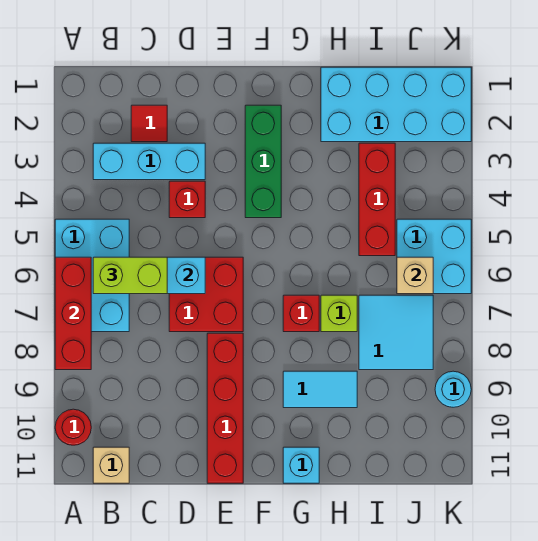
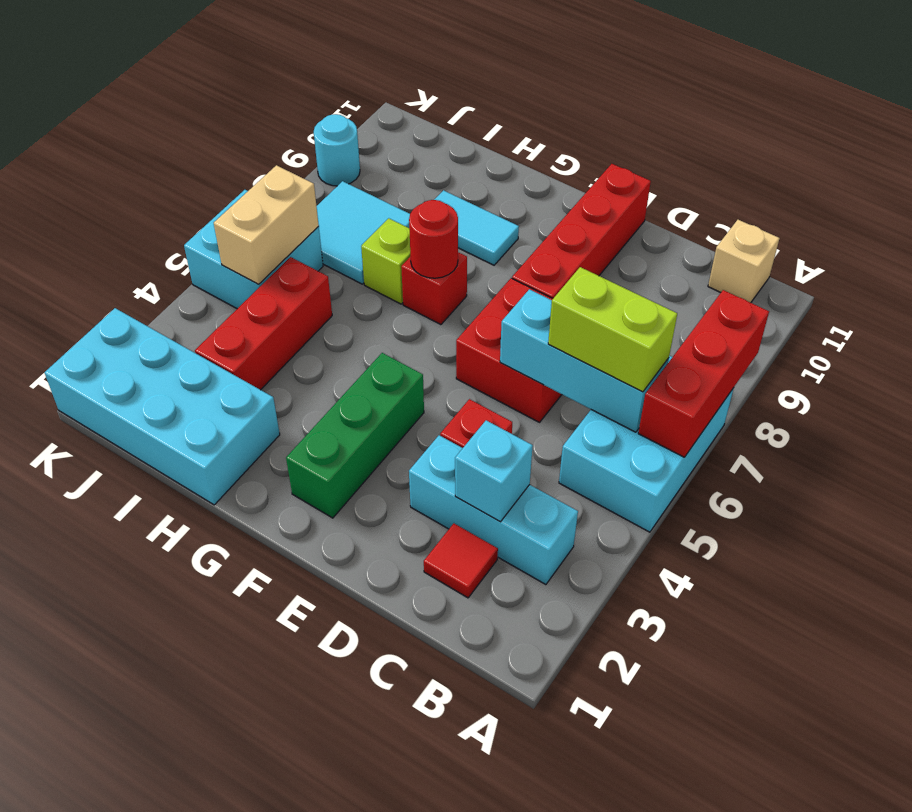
red 1x1 round brick [55,409,91,445] -> red 1x1 round brick moved to [409,200,458,278]
cyan 1x1 brick [283,447,319,483] -> cyan 1x1 brick moved to [455,420,533,522]
tan 1x1 brick [397,257,433,294] -> tan 1x2 brick [214,165,319,284]

